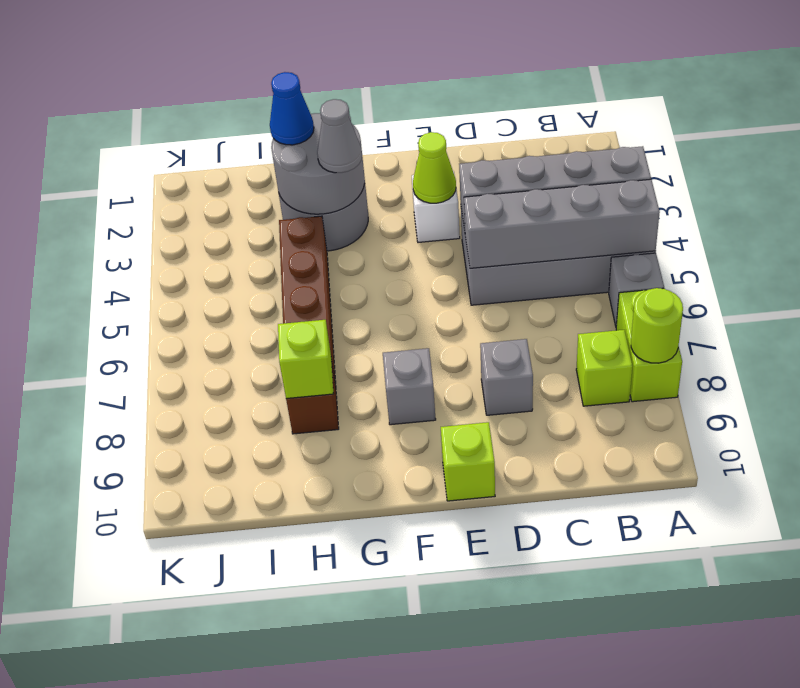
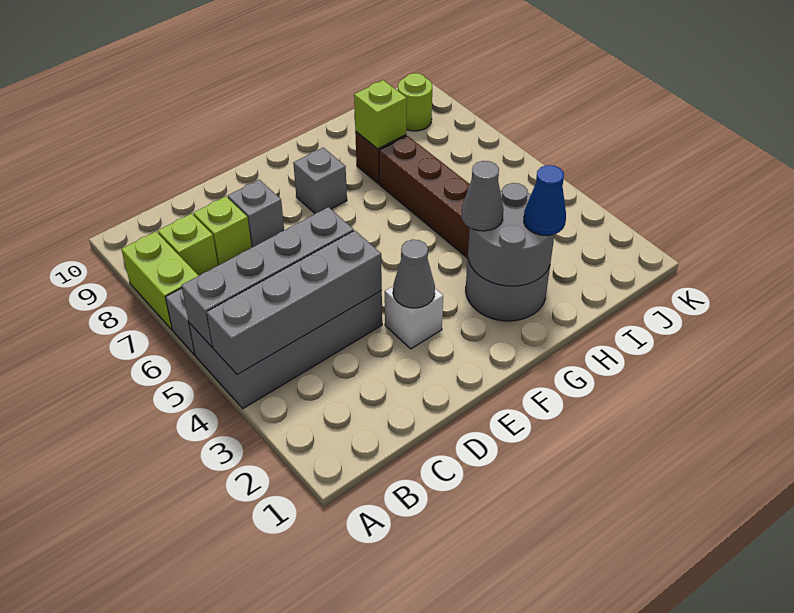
lime 1x1 round brick [631,288,683,363] -> lime 1x1 round brick moved to [398,73,432,131]
lime 1x1 cone [413,132,456,203] -> grey 1x1 cone [393,240,435,308]
lime 1x1 brick [441,422,495,501] -> lime 1x1 brick moved to [193,196,252,265]

